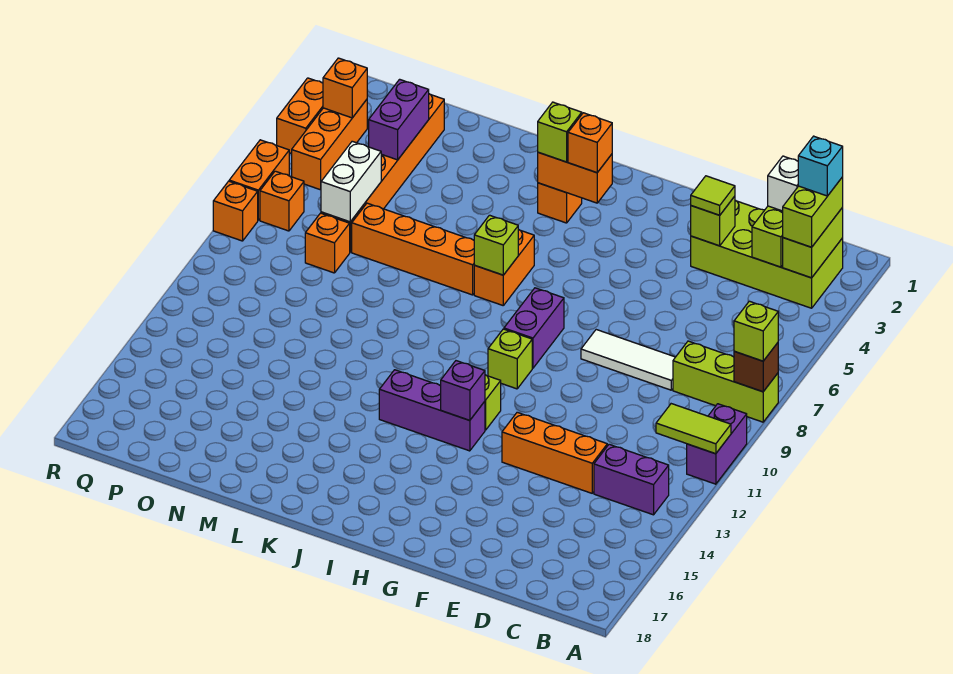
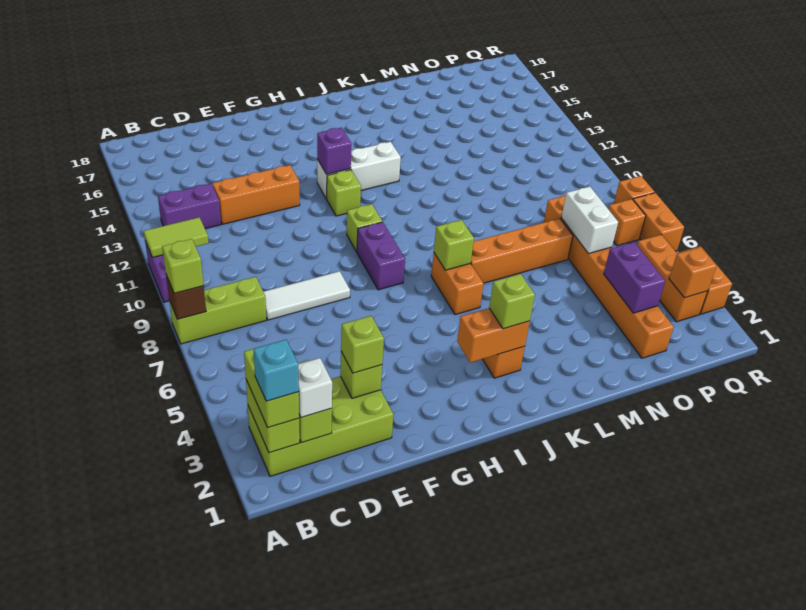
lime 1x1 tile [691,176,735,215] -> lime 1x1 brick [341,316,384,373]
purple 1x3 brick [379,370,485,451] -> white 1x3 brick [317,142,401,199]
orange 1x1 brick [568,113,612,173] -> none

